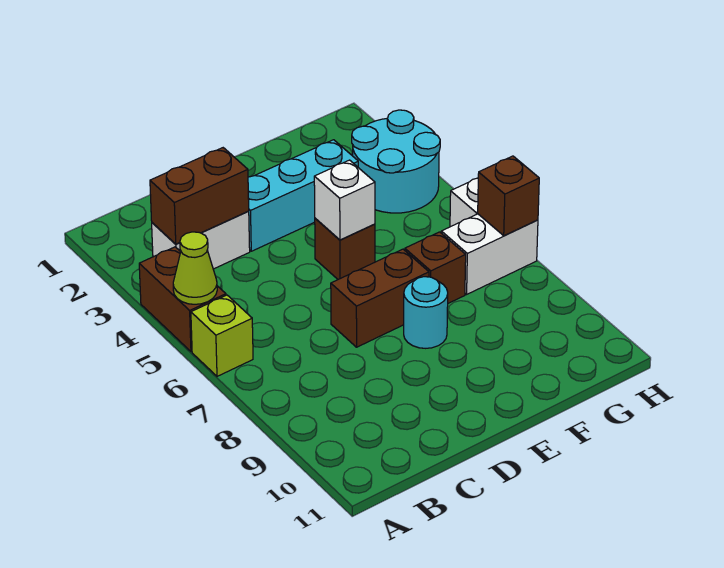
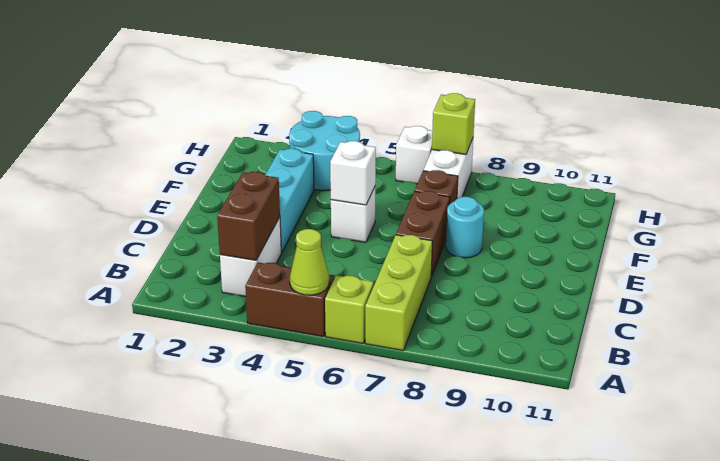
none -> lime 1x3 brick [365,235,432,350]
brown 1x1 brick [315,218,375,279] -> white 1x1 brick [331,187,375,242]
brown 1x1 brick [478,156,539,236] -> lime 1x1 brick [432,93,475,154]

